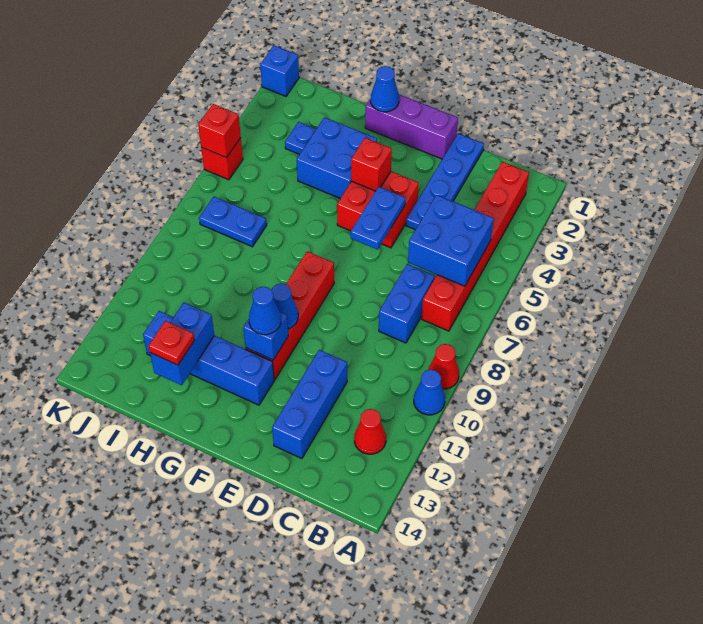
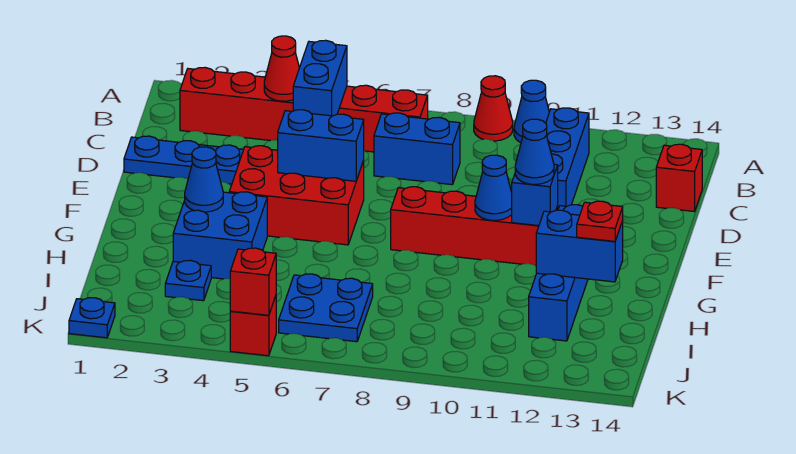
blue 2x2 brick [408,195,494,286] -> blue 1x2 brick [293,40,347,116]
red 1x1 cone [354,409,386,454] -> red 1x1 cone moved to [264,36,299,101]
blue 1x3 brick [272,350,347,459] -> blue 1x3 brick turned to [546,108,589,209]
purple 1x3 brick [365,95,458,159] -> none
red 2x2 brick [337,171,419,248] -> red 2x3 brick [229,146,364,245]
blue 1x2 plate [351,187,405,250] -> blue 1x2 brick [278,110,364,181]
red 1x1 brick [351,138,392,191] -> red 1x1 brick moved to [656,144,702,212]
blue 1x1 cone [371,66,399,112] -> blue 1x1 cone moved to [185,147,223,212]
blue 1x2 plate [199,197,267,247] -> blue 2x2 plate [279,274,373,342]
blue 1x1 brick [260,45,299,96] -> blue 1x1 plate [69,298,115,338]

